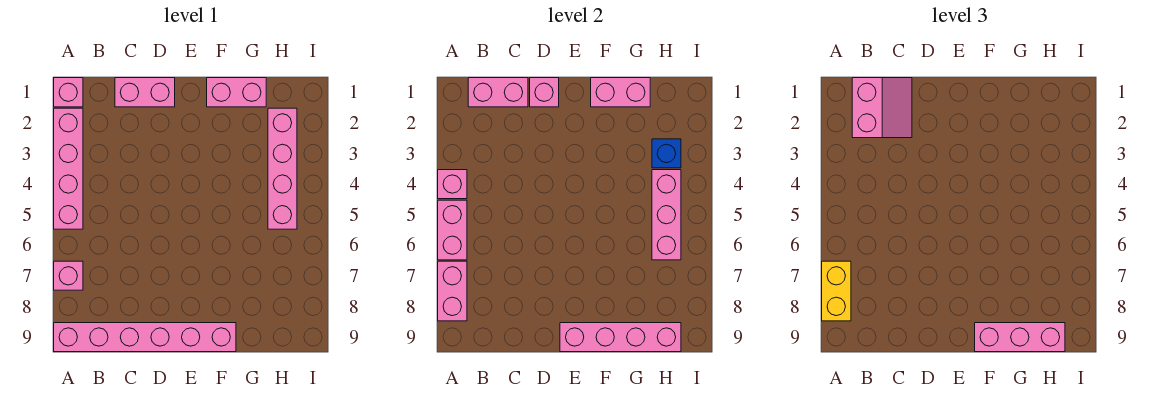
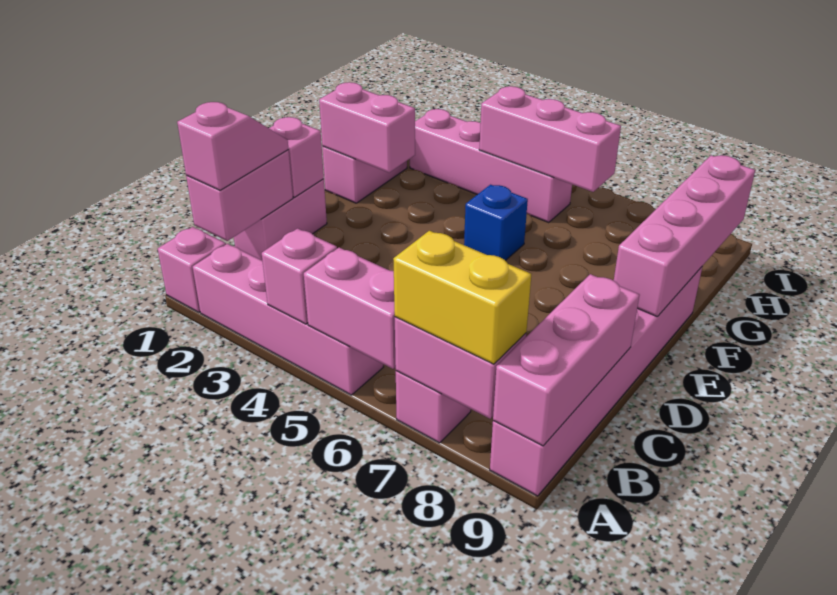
pink 2x2 slope [852,78,912,138] -> pink 1x2 slope [177,102,288,190]
pink 1x2 brick [591,78,650,107] -> pink 1x2 brick turned to [319,82,415,172]
pink 1x3 brick [975,323,1065,352] -> pink 1x3 brick moved to [493,274,640,446]
blue 1x1 brick [652,139,681,168] -> blue 1x1 brick moved to [464,185,528,261]

